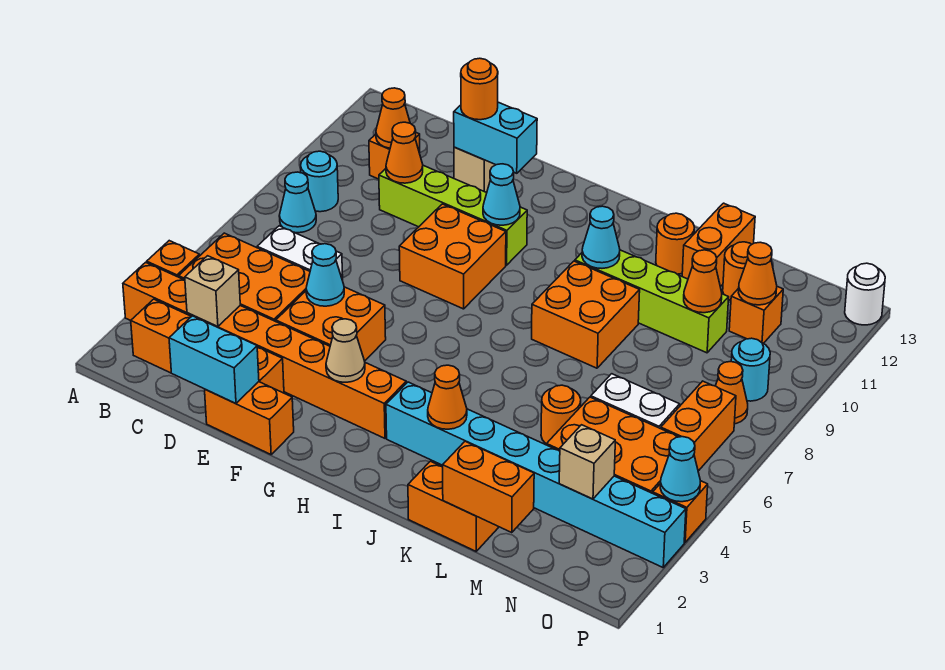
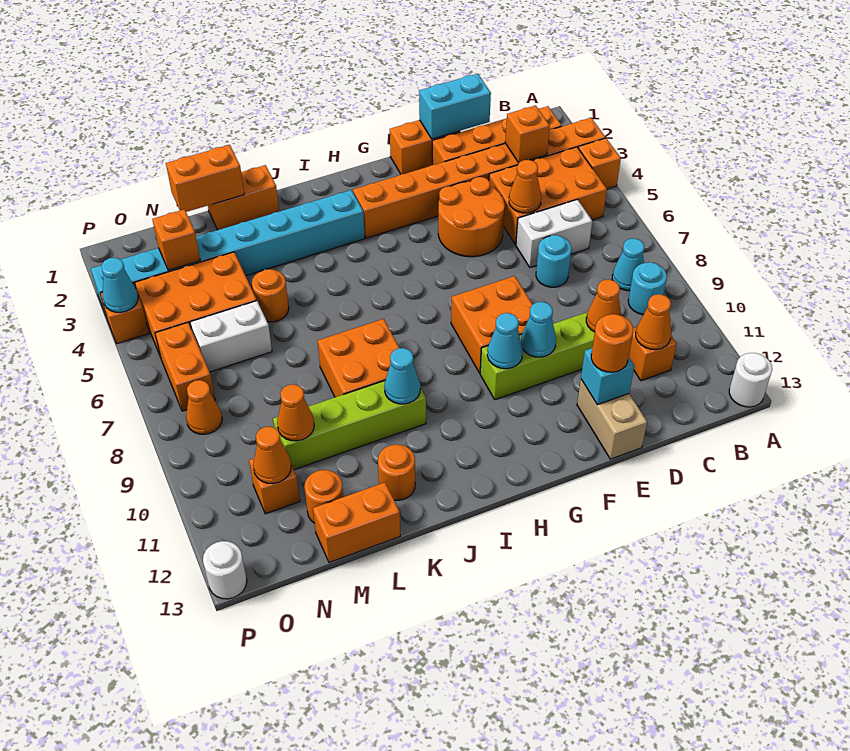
none -> white 1x1 round brick [729,353,772,407]
tan 1x1 brick [185,256,240,327] -> orange 1x1 brick [505,105,550,163]
orange 2x2 brick [276,287,386,361] -> orange 2x2 round brick [438,177,505,257]
cyan 1x1 cone [306,244,344,306] -> cyan 1x1 cone moved to [521,302,556,357]
cyan 1x2 brick [454,102,537,173] -> cyan 1x1 brick [581,348,634,405]
tan 1x1 cone [326,319,365,382] -> none
orange 1x1 cone [428,365,467,429] -> orange 1x1 cone moved to [509,160,541,213]
orange 1x2 brick [682,203,755,287] -> orange 1x2 brick turned to [313,482,400,562]
tan 1x1 brick [559,425,615,499] -> orange 1x1 brick [152,209,200,270]
cyan 1x1 round brick [731,338,770,401] -> cyan 1x1 round brick moved to [536,235,571,287]

